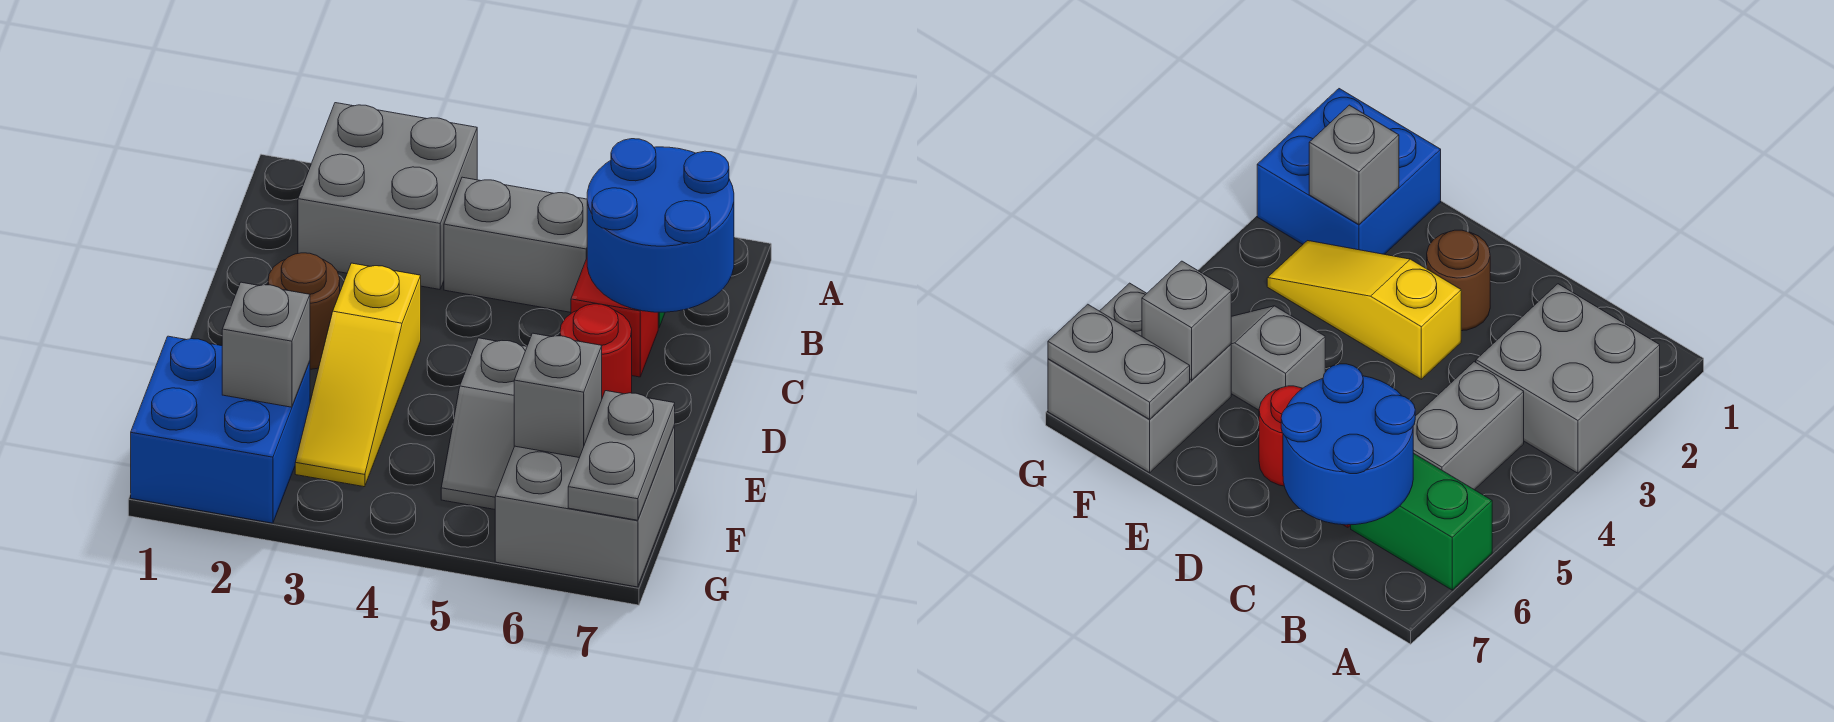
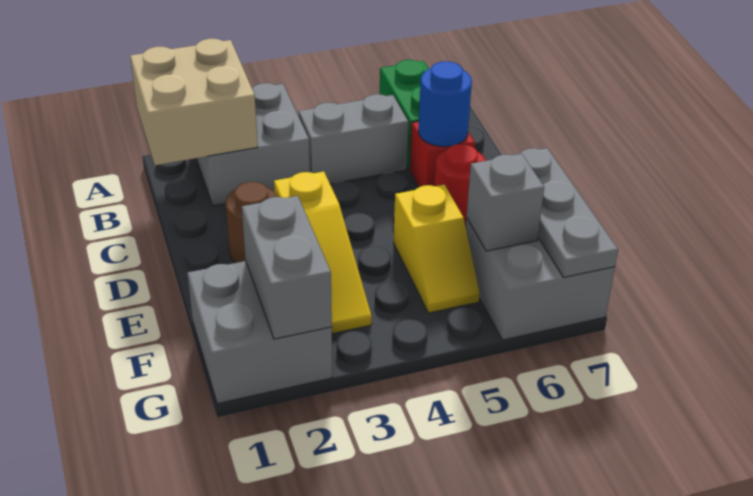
none -> tan 2x2 brick [130,39,258,165]
blue 2x2 round brick [587,139,734,312] -> blue 1x1 round brick [418,61,472,147]
grey 1x2 slope [441,338,527,509] -> yellow 1x2 slope [394,185,480,313]
blue 2x2 brick [131,336,310,523] -> grey 2x2 brick [187,261,332,404]
grey 1x1 brick [222,282,310,407] -> grey 1x2 brick [242,196,332,339]
grey 1x2 plate [568,391,675,520] -> grey 1x3 plate [513,148,618,277]

